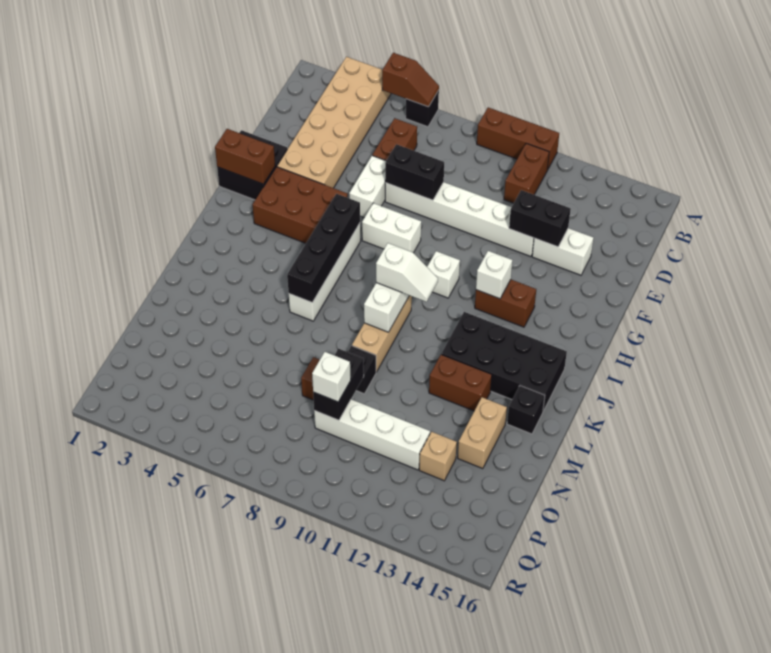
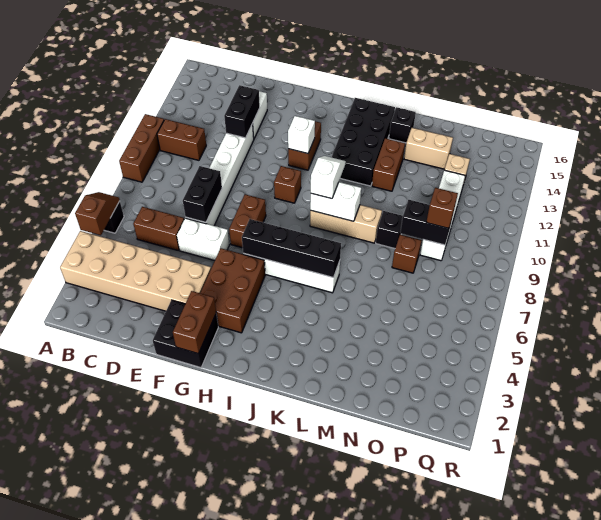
white 1x2 brick [362,203,421,253] -> brown 1x2 brick [229,194,266,248]
white 1x1 brick [427,251,460,298] -> brown 1x1 brick [274,166,301,203]
white 1x1 brick [312,352,351,402] -> brown 1x1 brick [426,188,458,228]

